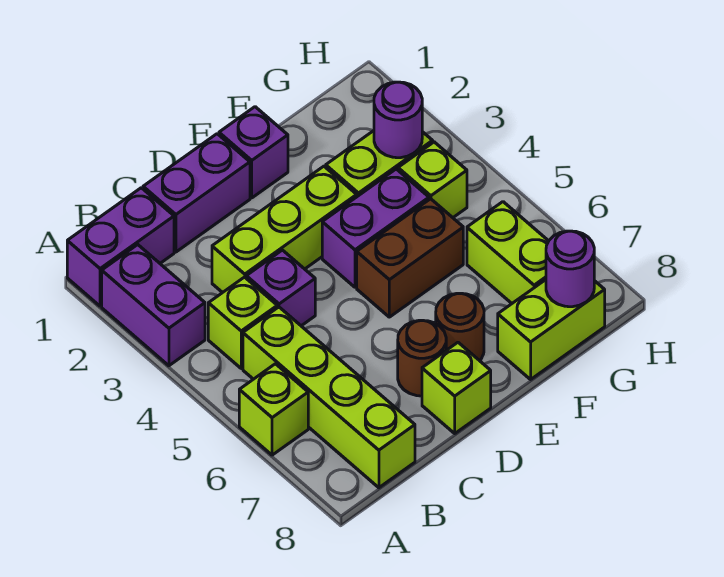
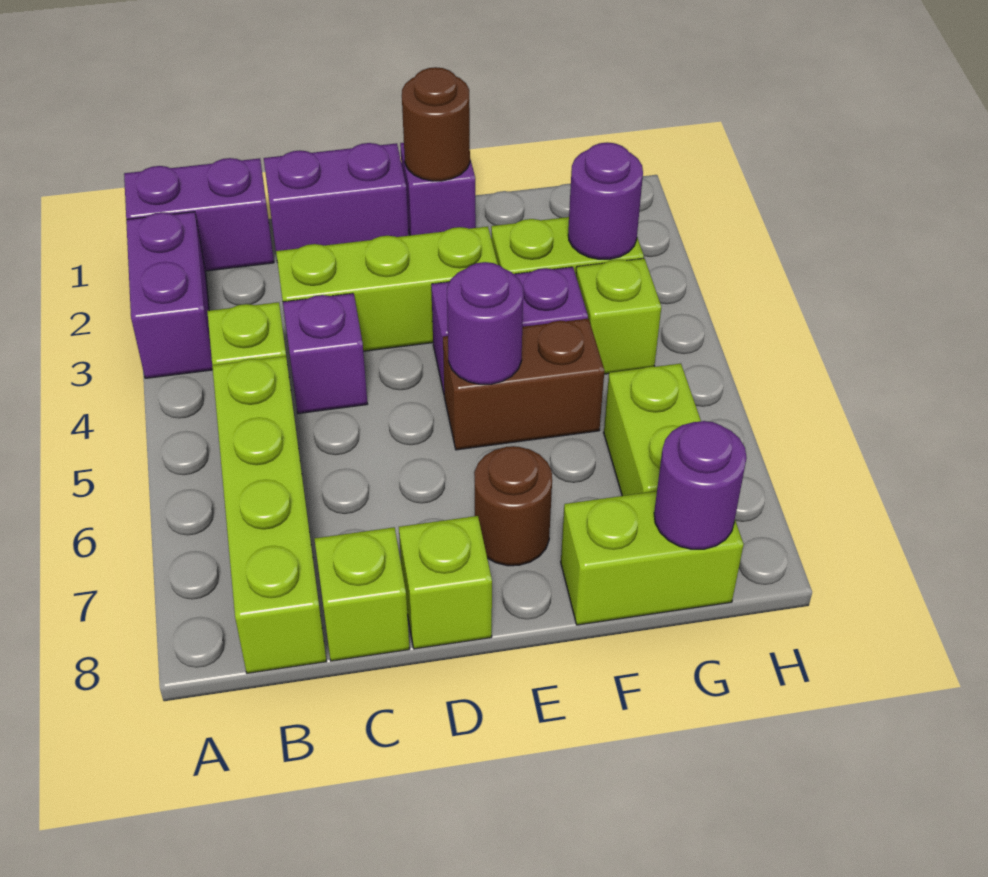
lime 1x1 brick [239,364,308,455] -> lime 1x1 brick moved to [315,527,410,661]
brown 1x1 round brick [398,320,446,396] -> brown 1x1 round brick moved to [402,67,470,181]
none -> purple 1x1 round brick [447,262,523,384]

